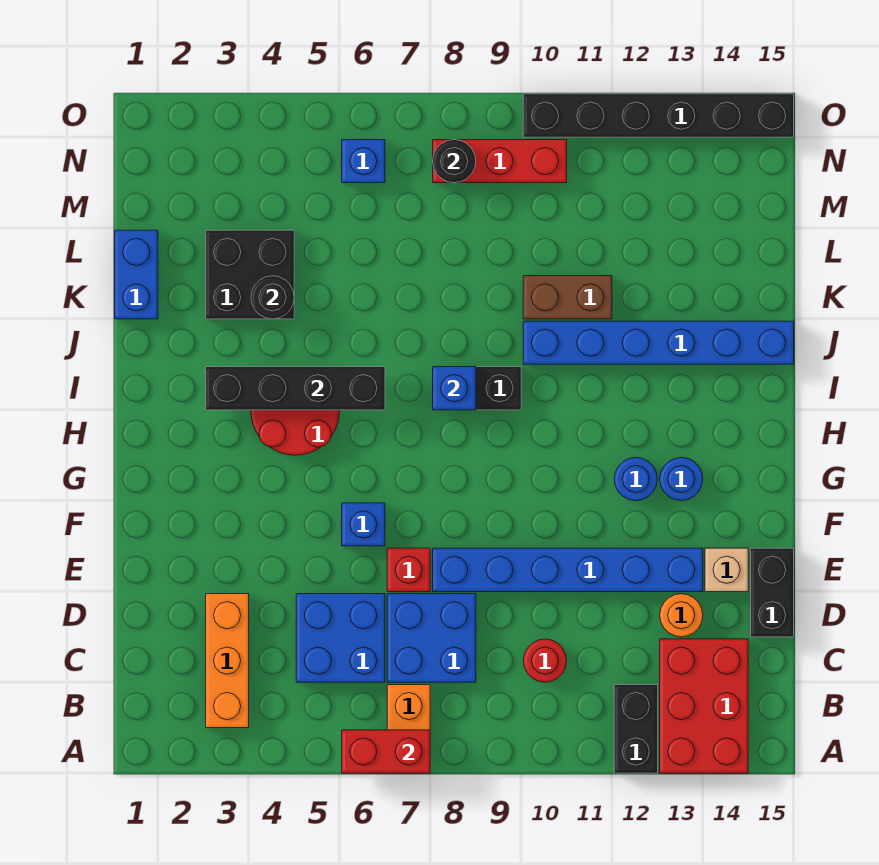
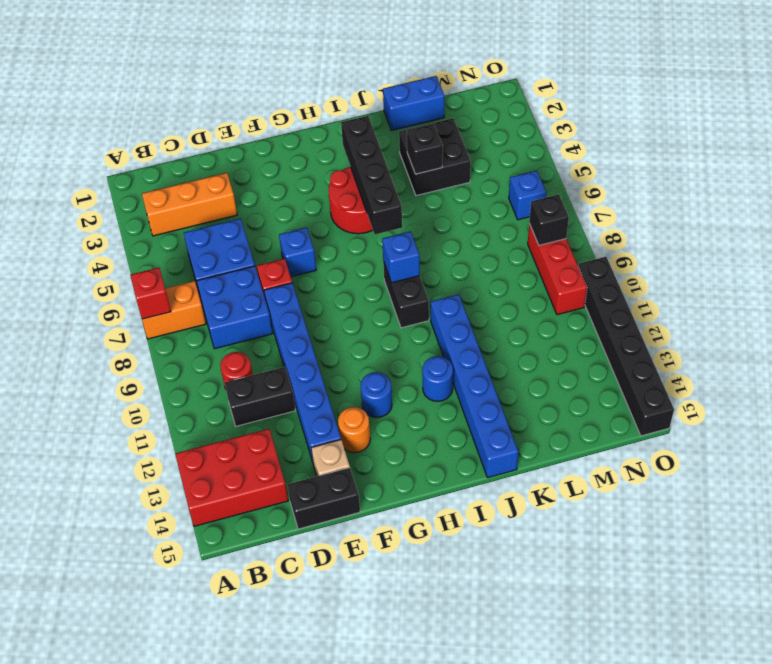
red 1x2 brick [342,730,430,773] -> red 1x1 brick [130,268,171,319]
black 1x2 brick [614,685,658,773] -> black 1x2 brick moved to [225,367,296,426]
orange 1x1 round brick [660,594,703,637] -> orange 1x1 round brick moved to [338,407,370,453]
blue 1x1 round brick [660,457,703,501] -> blue 1x1 round brick moved to [422,356,453,401]
black 1x1 round brick [251,276,294,319] -> black 1x1 brick [407,124,443,174]
brown 1x2 brick [523,276,612,319] -> none
black 1x1 round brick [433,140,476,183] -> black 1x1 brick [529,194,569,245]

